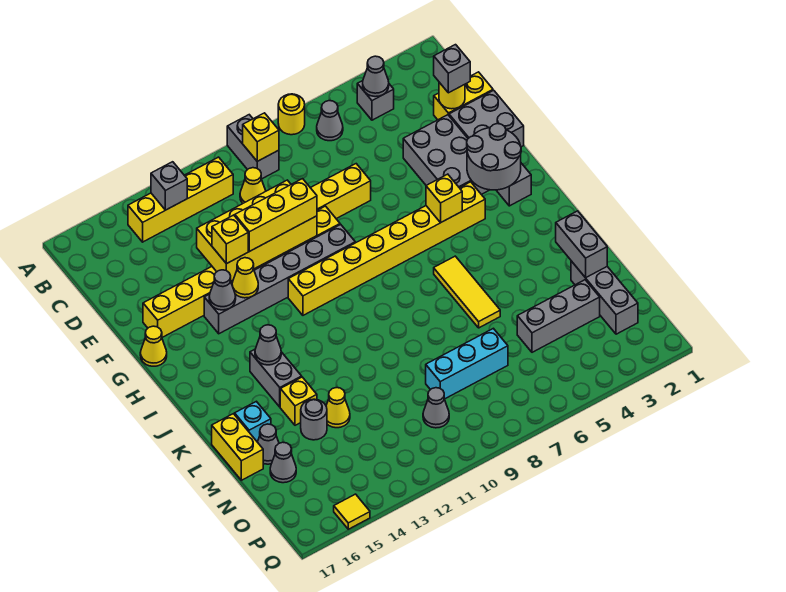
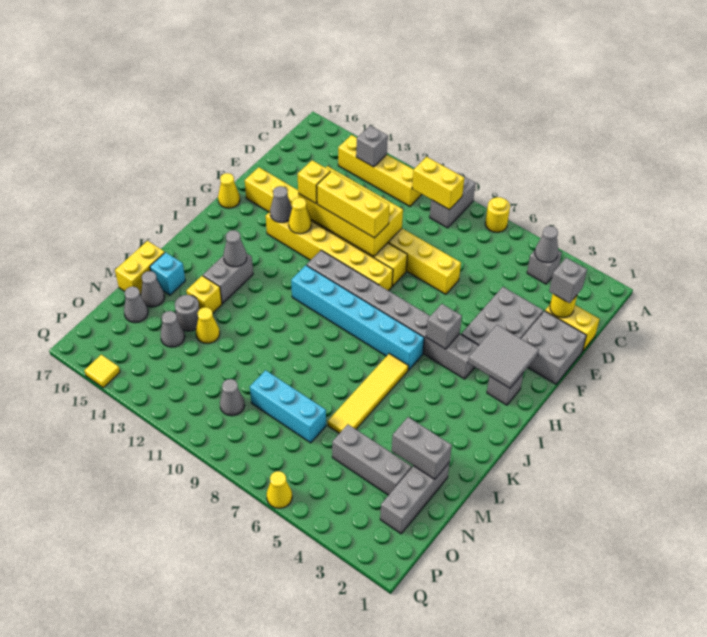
grey 1x1 cone [317,101,343,141] -> grey 1x1 cone moved to [161,311,185,347]
yellow 1x1 brick [243,113,279,161] -> yellow 1x2 brick [412,157,464,210]
yellow 1x1 cone [240,168,266,203] -> yellow 1x1 cone moved to [266,471,292,508]
grey 2x2 round brick [467,124,521,190] -> grey 2x2 tile [468,325,539,388]
grey 1x6 brick [204,225,355,334] -> yellow 1x6 brick [266,212,393,291]
yellow 1x8 brick [288,182,485,315] -> grey 1x8 brick [307,250,479,379]
yellow 1x1 brick [426,174,462,223] -> grey 1x1 brick [426,304,462,349]
none -> cyan 1x6 brick [291,265,424,370]
yellow 1x3 tile [434,256,500,328] -> yellow 1x4 tile [328,354,408,433]
grey 1x2 brick [556,211,607,278] -> grey 1x2 brick turned to [392,417,452,479]

